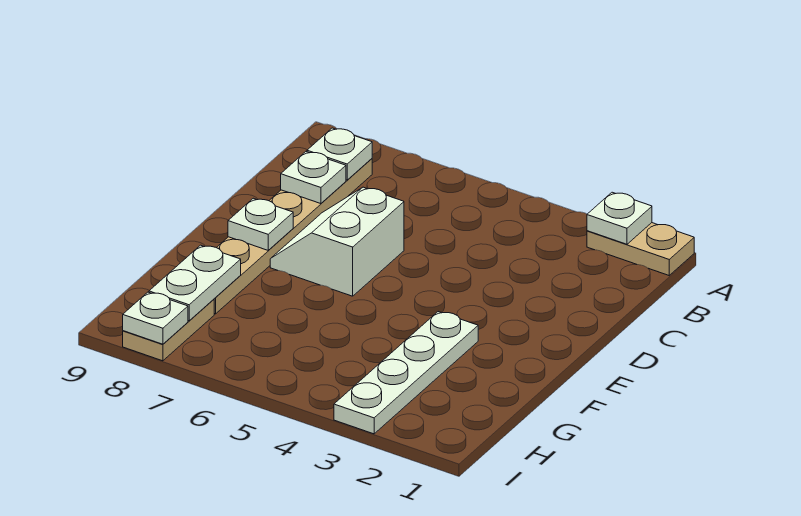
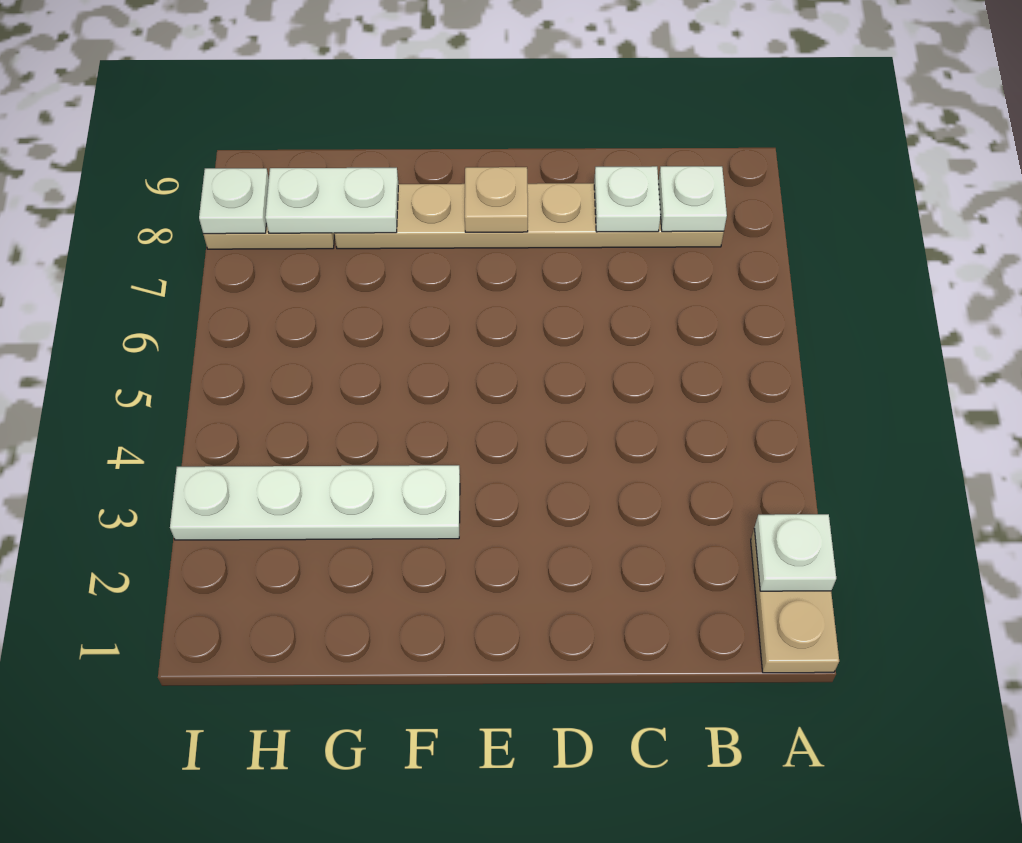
white 2x2 slope [270,187,404,296] -> none
white 1x1 plate [228,198,293,250] -> tan 1x1 plate [465,167,528,232]

